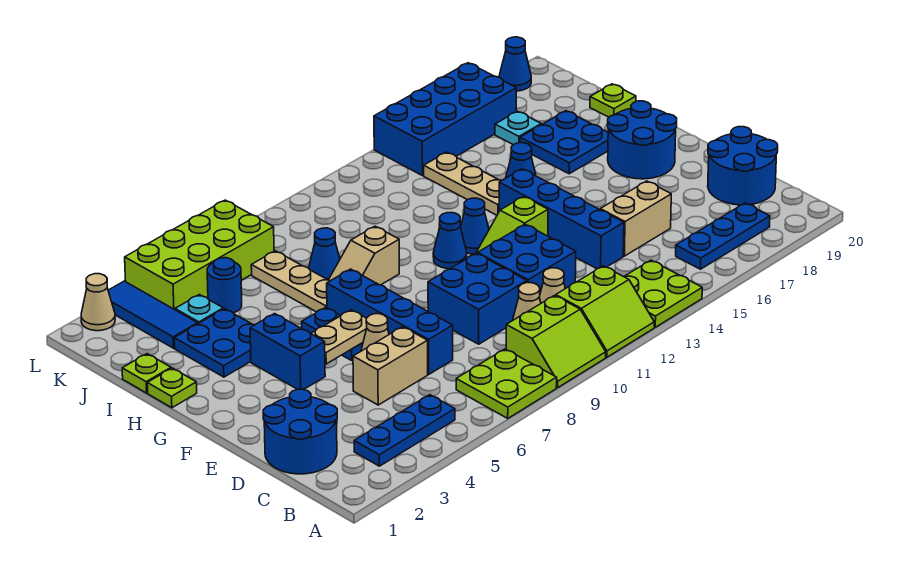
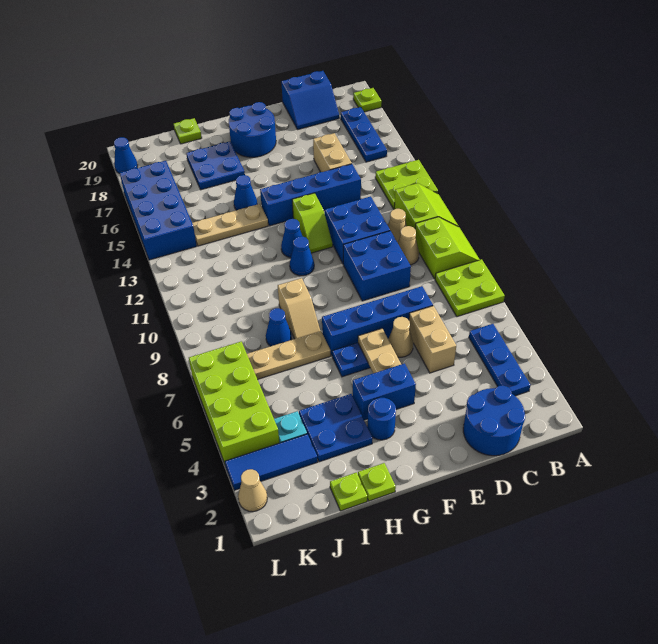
none -> lime 1x1 plate [353,88,382,112]
blue 2x2 round brick [708,127,778,205] -> blue 2x2 slope [281,71,339,129]
blue 1x1 round brick [207,258,242,313] -> blue 1x1 round brick moved to [367,398,396,440]
cyan 1x1 plate [495,111,541,145] -> none

